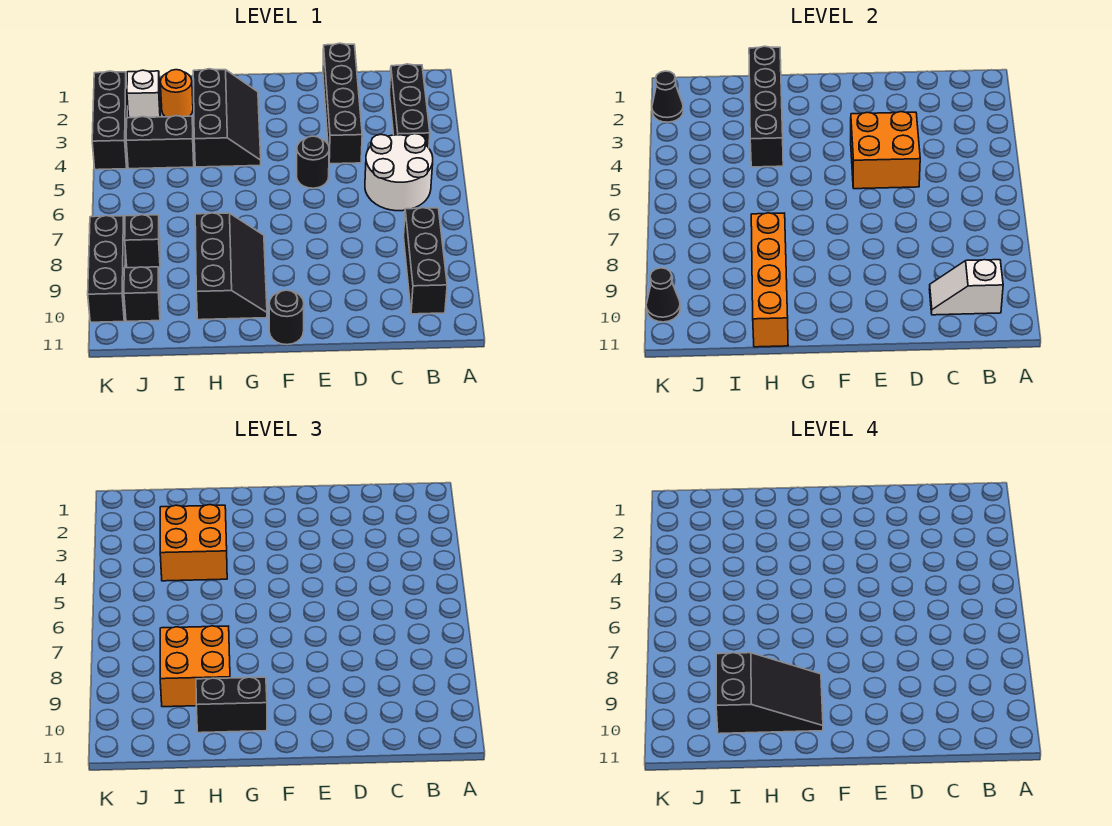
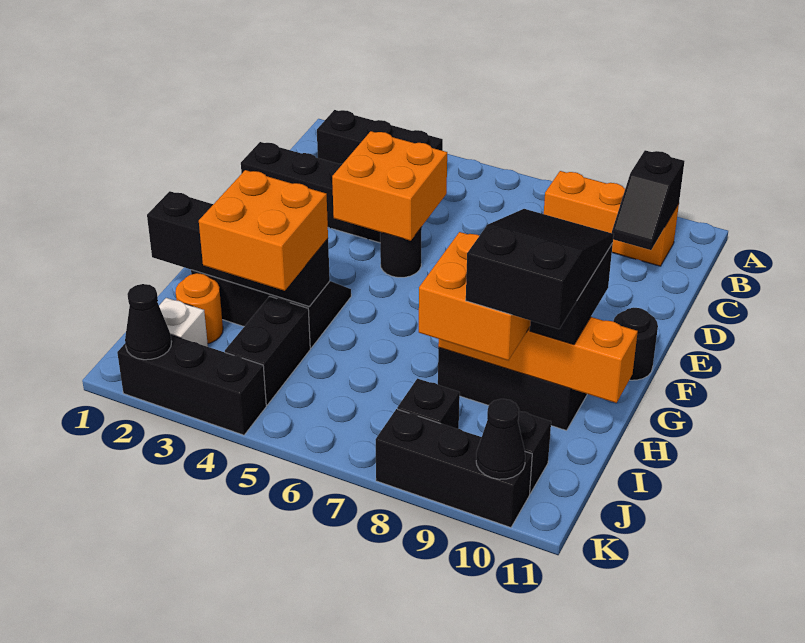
white 2x2 round brick [365,134,433,211] -> none
black 1x3 brick [404,208,447,314] -> orange 1x3 brick [544,171,679,266]
white 1x2 slope [929,260,1003,315] -> black 1x2 slope [612,150,685,250]

